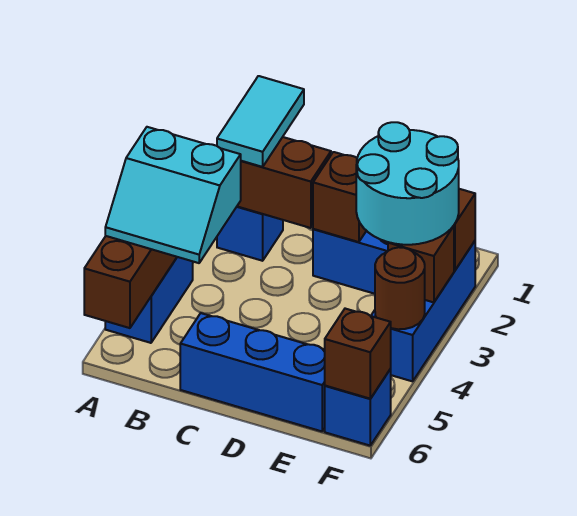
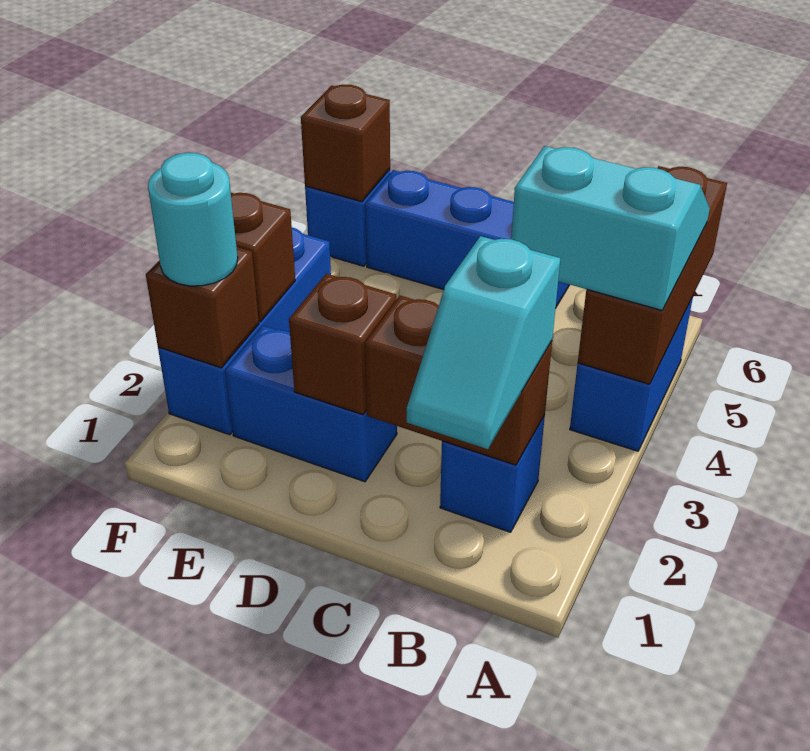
cyan 1x2 tile [217,76,304,167] -> cyan 1x2 slope [407,236,560,449]
cyan 2x2 round brick [356,122,459,245] -> cyan 1x1 round brick [148,153,238,286]
brown 1x1 round brick [375,247,425,329] -> none

